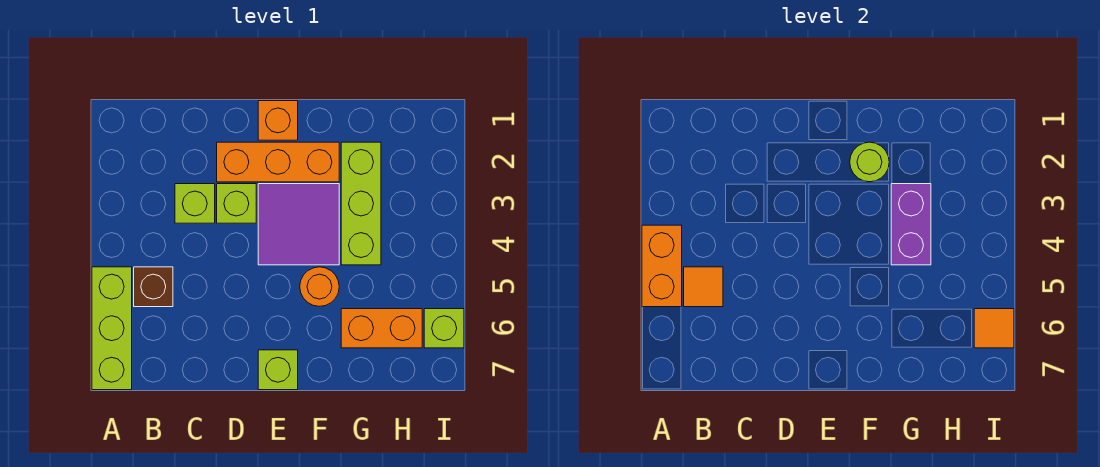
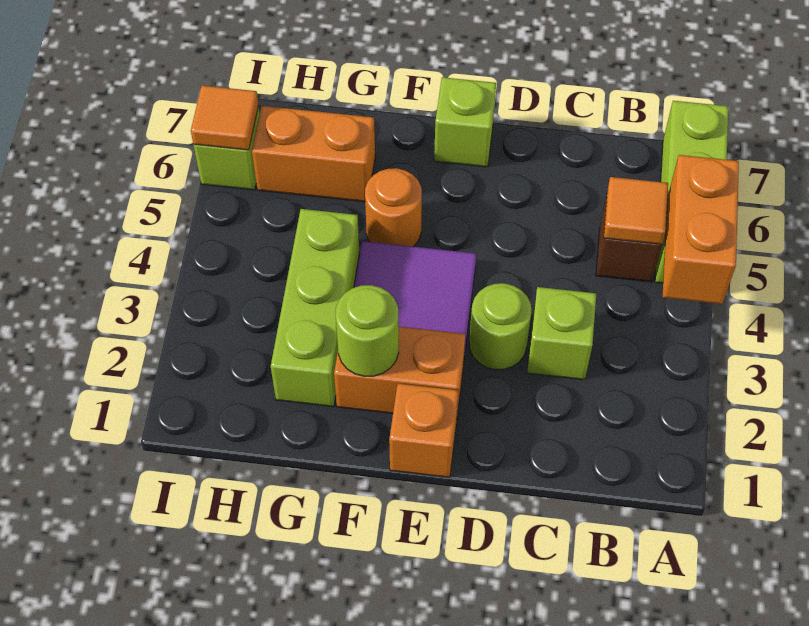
orange 1x3 brick [217,142,339,182] -> orange 1x2 brick [334,327,465,414]
lime 1x1 brick [217,184,256,223] -> lime 1x1 round brick [469,283,532,370]
purple 1x2 brick [891,184,931,265] -> none

